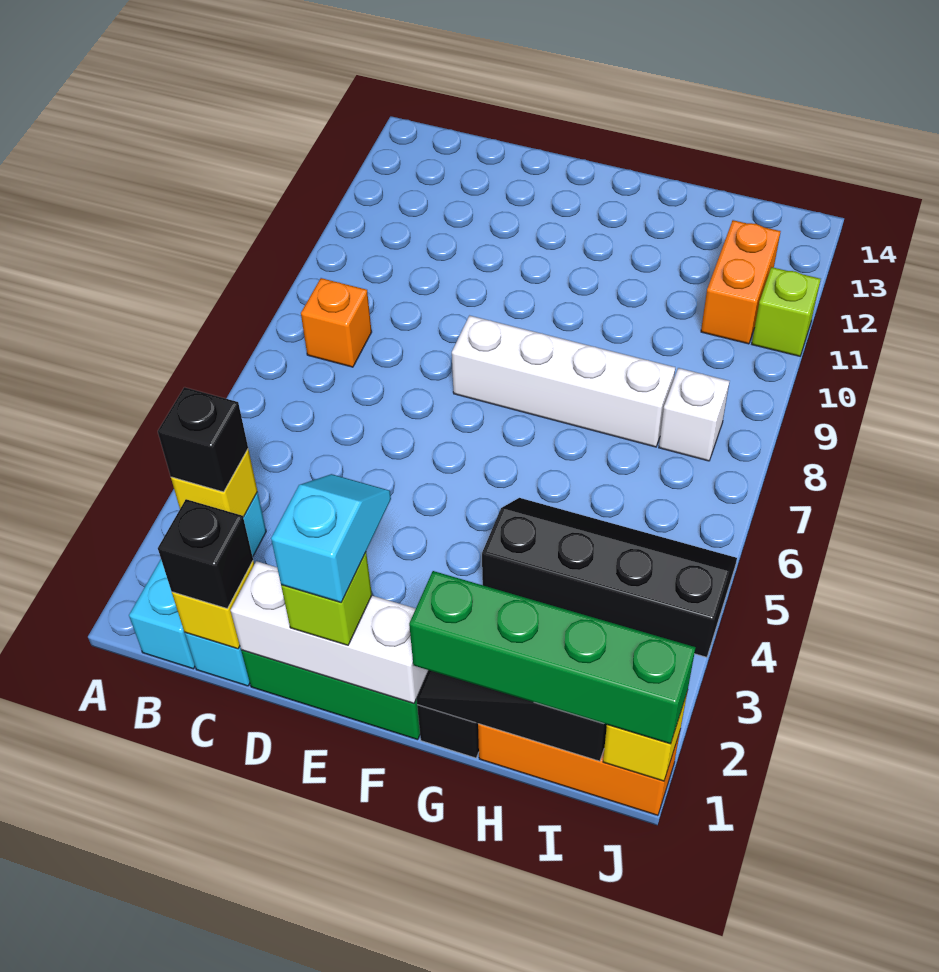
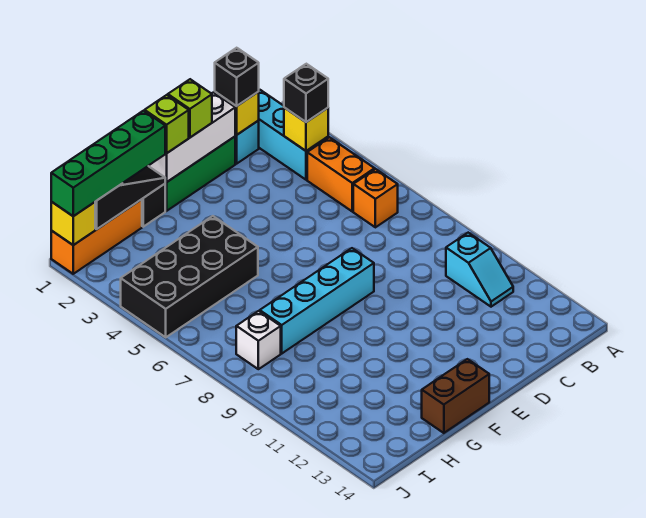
orange 1x1 brick [301,278,372,367] -> orange 1x1 brick moved to [353,169,398,227]
cyan 1x2 slope [271,474,391,602] -> cyan 1x2 slope moved to [446,233,513,307]
white 1x4 brick [452,316,675,447] -> cyan 1x4 brick [260,248,374,353]
none -> brown 1x2 brick [422,359,489,433]
black 2x4 slope [482,498,737,657] -> black 2x4 brick [121,216,258,337]
orange 1x2 brick [701,220,781,344] -> orange 1x2 brick moved to [307,137,375,211]
lime 1x1 brick [752,267,821,356] -> lime 1x1 brick moved to [145,95,189,153]

